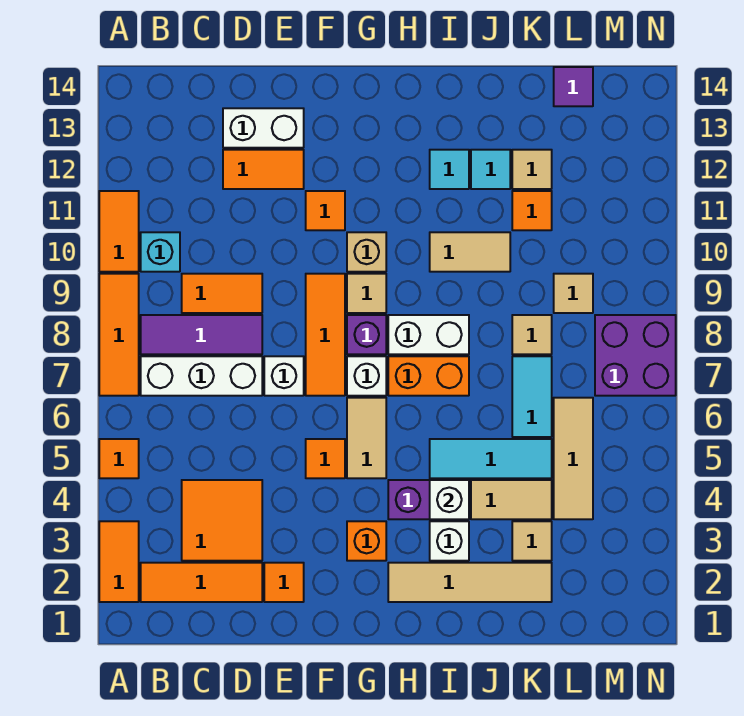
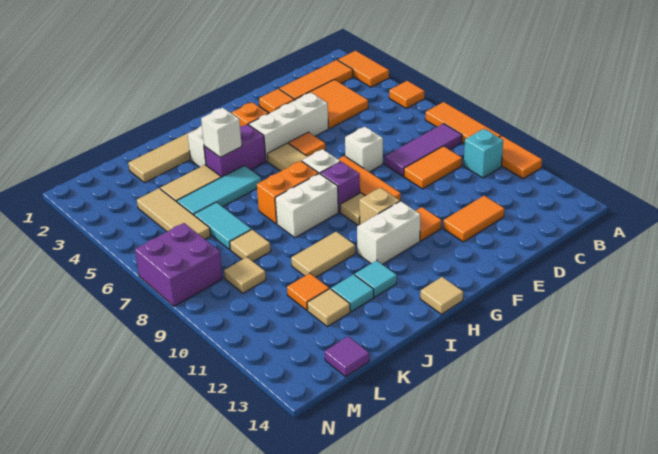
white 1x3 brick [141,356,262,396] -> white 1x3 brick moved to [249,93,329,161]
white 1x2 brick [223,108,304,148] -> white 1x2 brick moved to [357,201,421,264]
tan 1x1 tile [512,521,552,561] -> tan 1x1 tile moved to [420,277,463,314]

